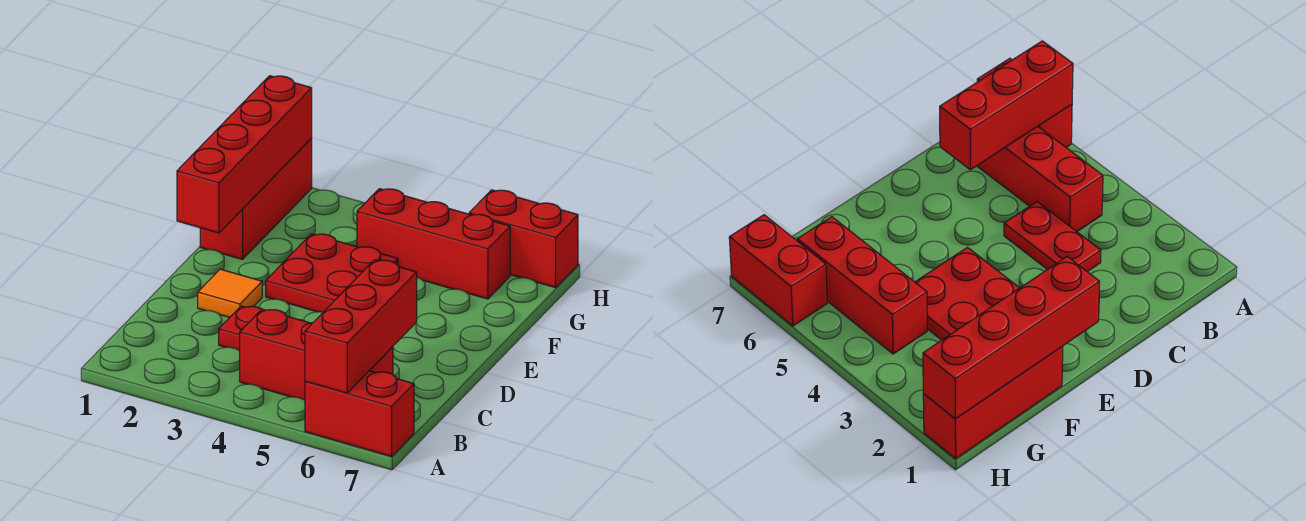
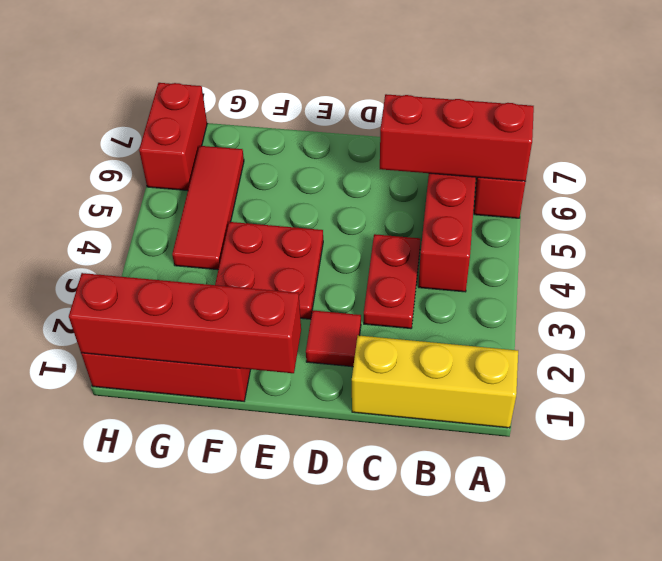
none -> yellow 1x3 brick [352,335,518,428]
orange 1x1 tile [198,269,262,318] -> red 1x1 tile [306,310,361,367]
red 1x3 brick [357,189,510,299] -> red 1x3 tile [172,146,244,270]

